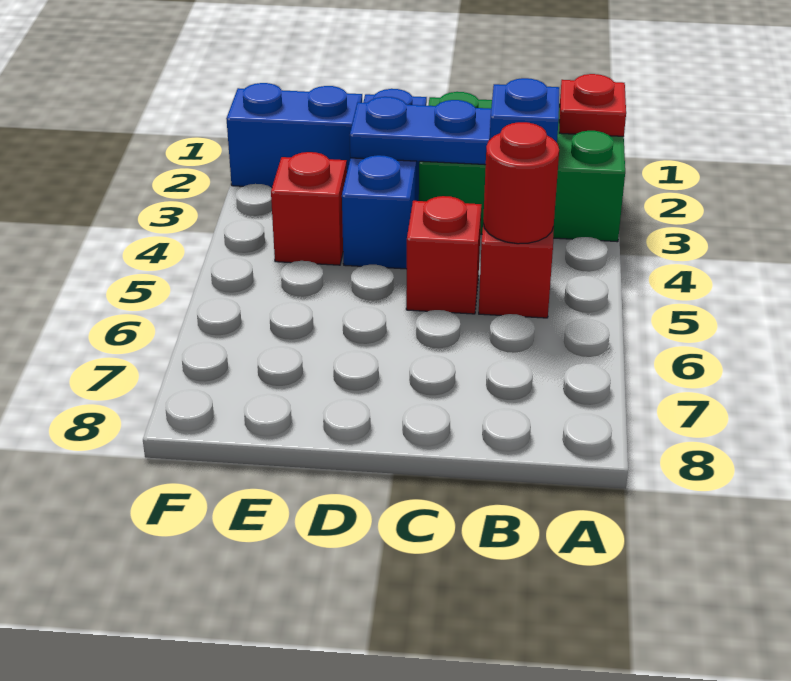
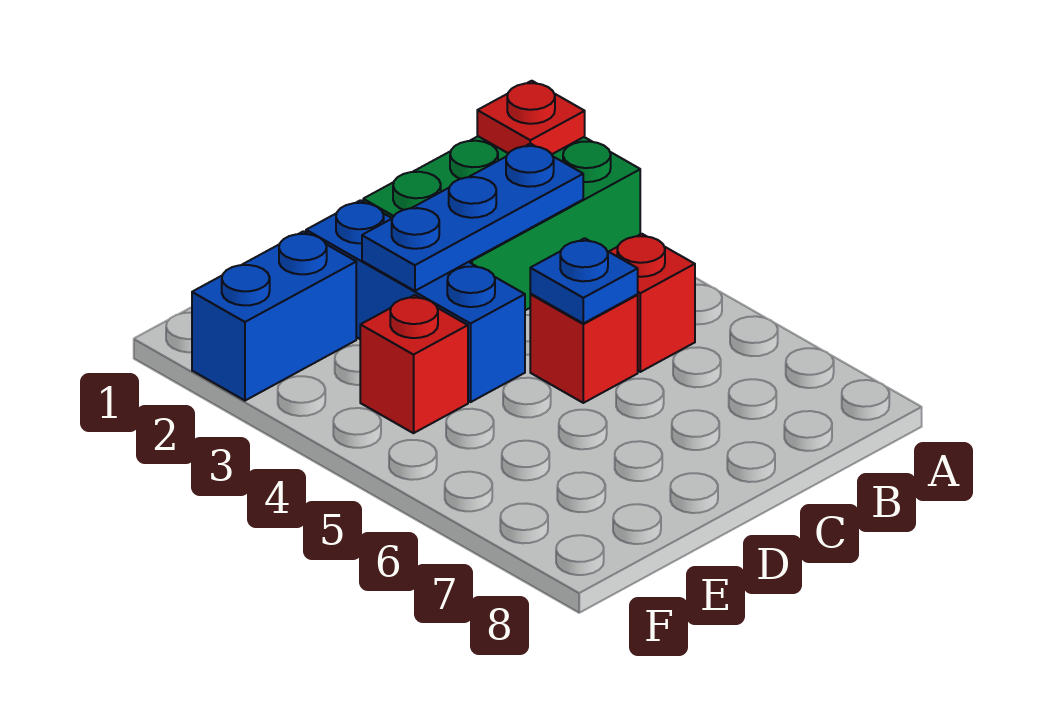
blue 1x1 plate [490,78,559,142] -> blue 1x1 plate moved to [530,238,638,323]
red 1x1 round brick [483,122,559,244] -> none

